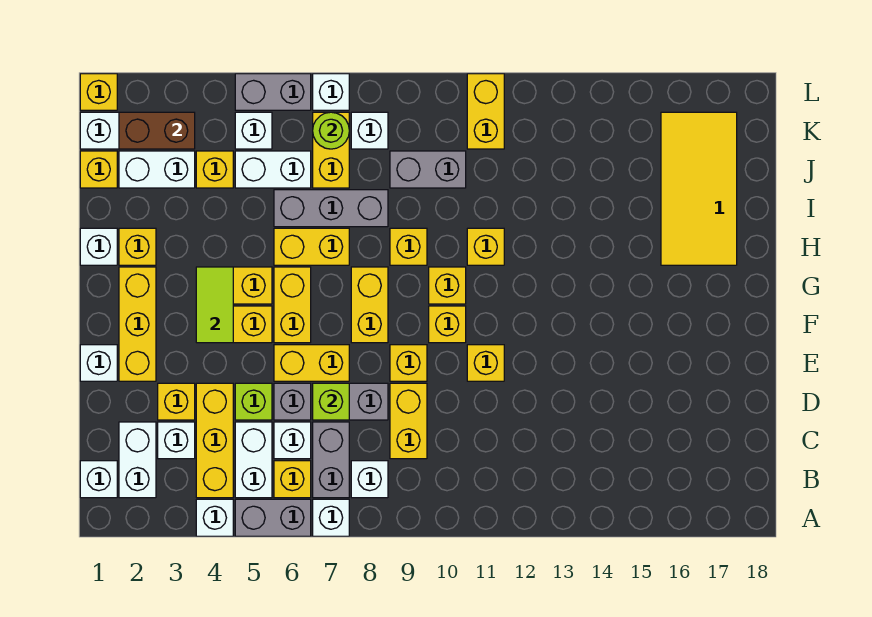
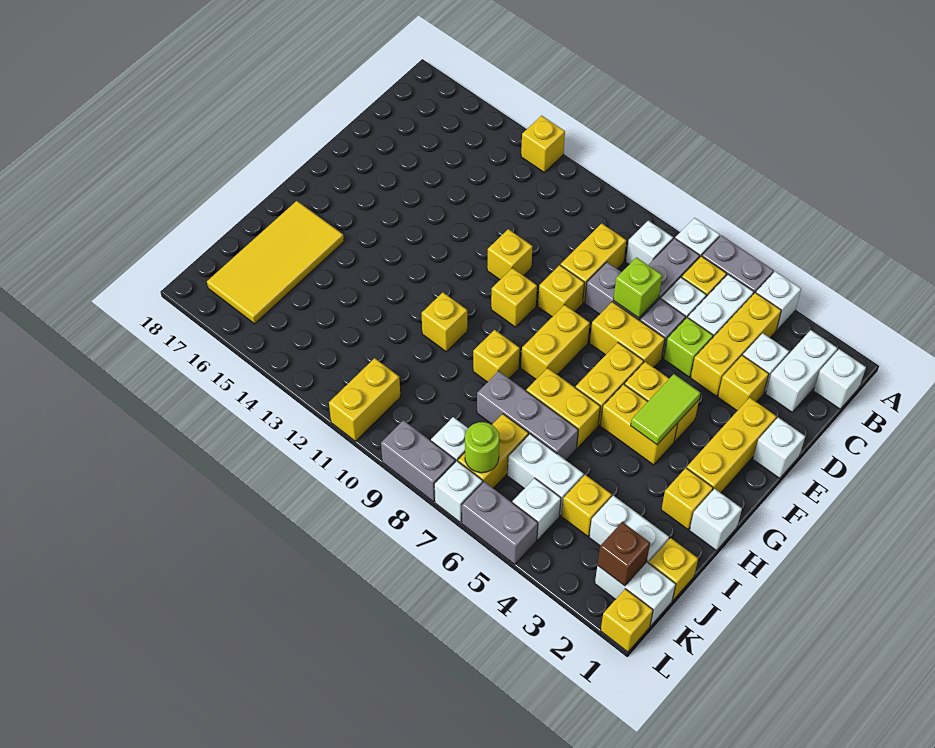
yellow 1x1 brick [429,267,466,304] -> yellow 1x1 brick moved to [521,116,565,172]
grey 1x2 brick [390,151,466,188] -> grey 1x2 brick moved to [381,420,455,502]
brown 1x2 brick [119,112,195,149] -> brown 1x1 brick [597,522,650,586]

